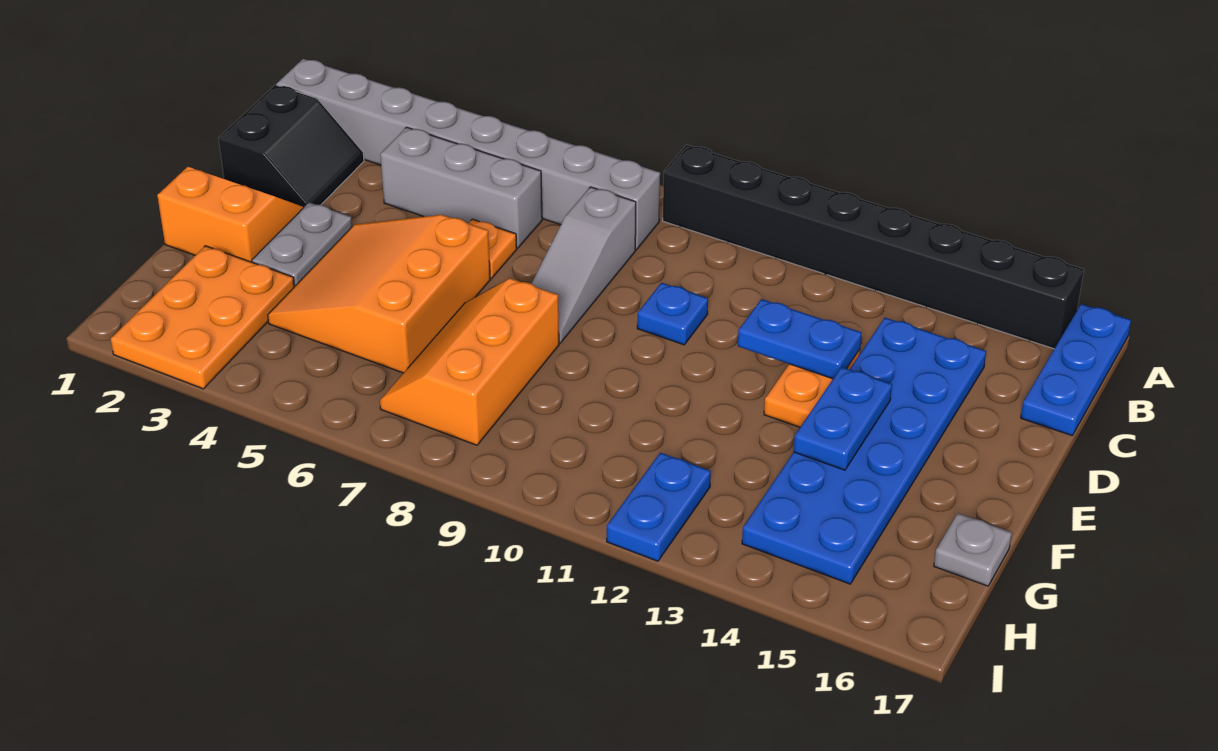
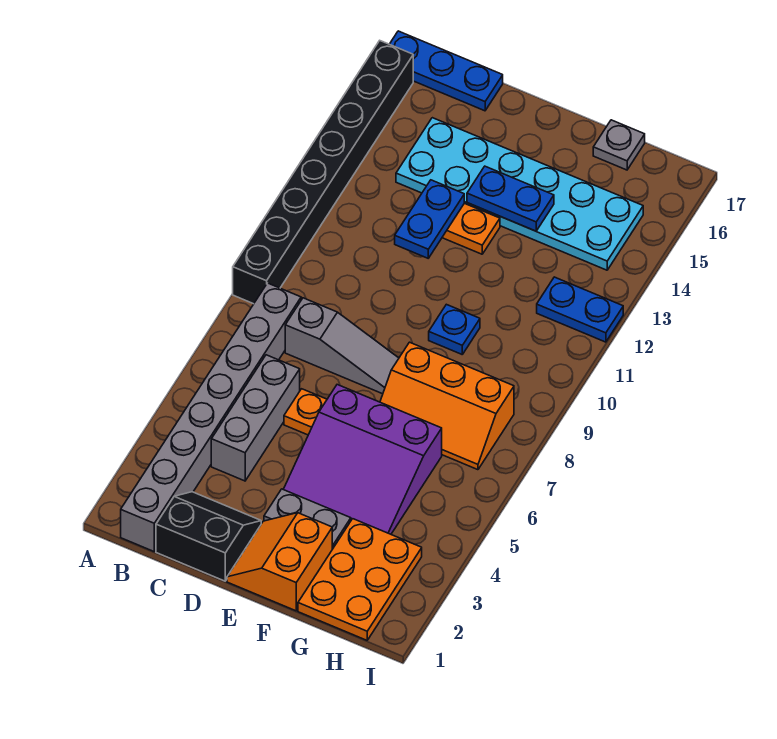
blue 2x6 plate [742,318,986,584] -> cyan 2x6 plate [396,118,643,270]
blue 1x1 plate [637,283,708,345] -> blue 1x1 plate moved to [429,304,480,354]
orange 3x3 slope [268,215,490,373] -> purple 3x3 slope [283,385,442,534]
orange 2x3 plate [111,246,294,389] -> orange 2x3 plate turned to [298,519,422,640]

